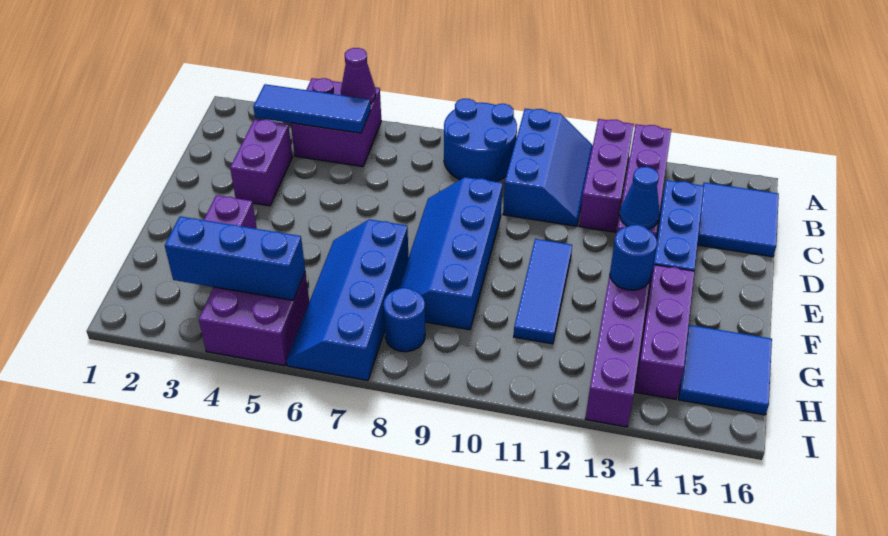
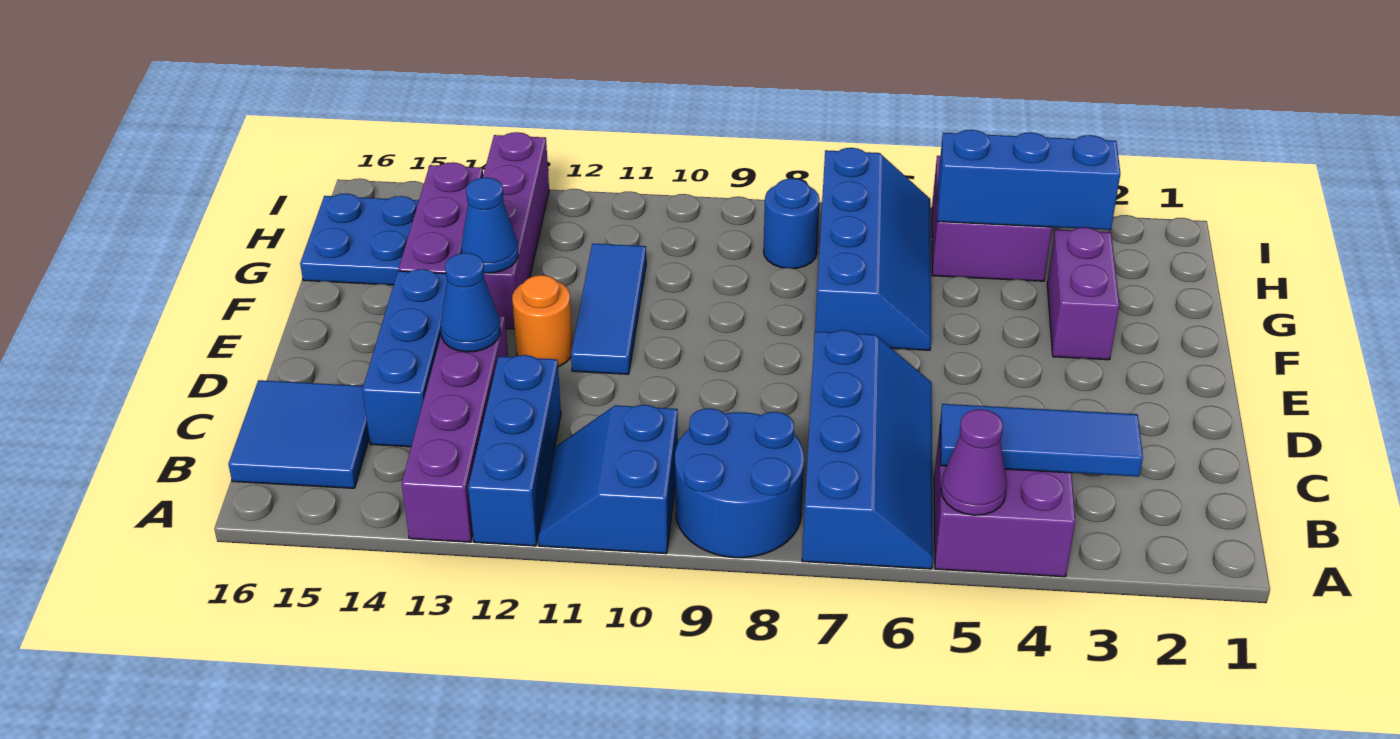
blue 2x3 slope [503,109,593,226] -> blue 2x2 slope [538,405,678,554]
purple 1x3 brick [579,119,634,232] -> blue 1x3 brick [468,355,561,546]
purple 1x2 brick [230,119,292,206] -> none
blue 2x4 slope [398,177,502,330] -> blue 2x4 slope moved to [802,330,933,569]
none -> orange 1x1 round brick [512,275,572,367]
blue 1x1 round brick [610,225,657,290] -> blue 1x1 cone [461,178,518,273]
blue 2x2 tile [679,325,772,415] -> blue 2x2 plate [300,193,419,285]

